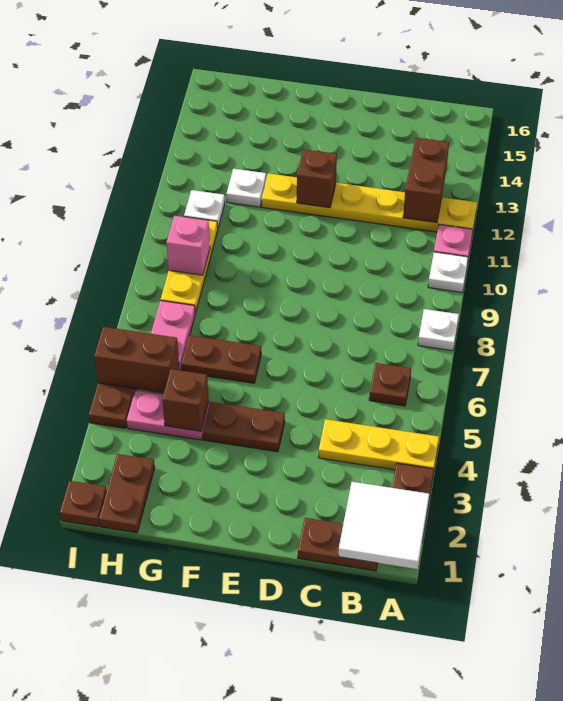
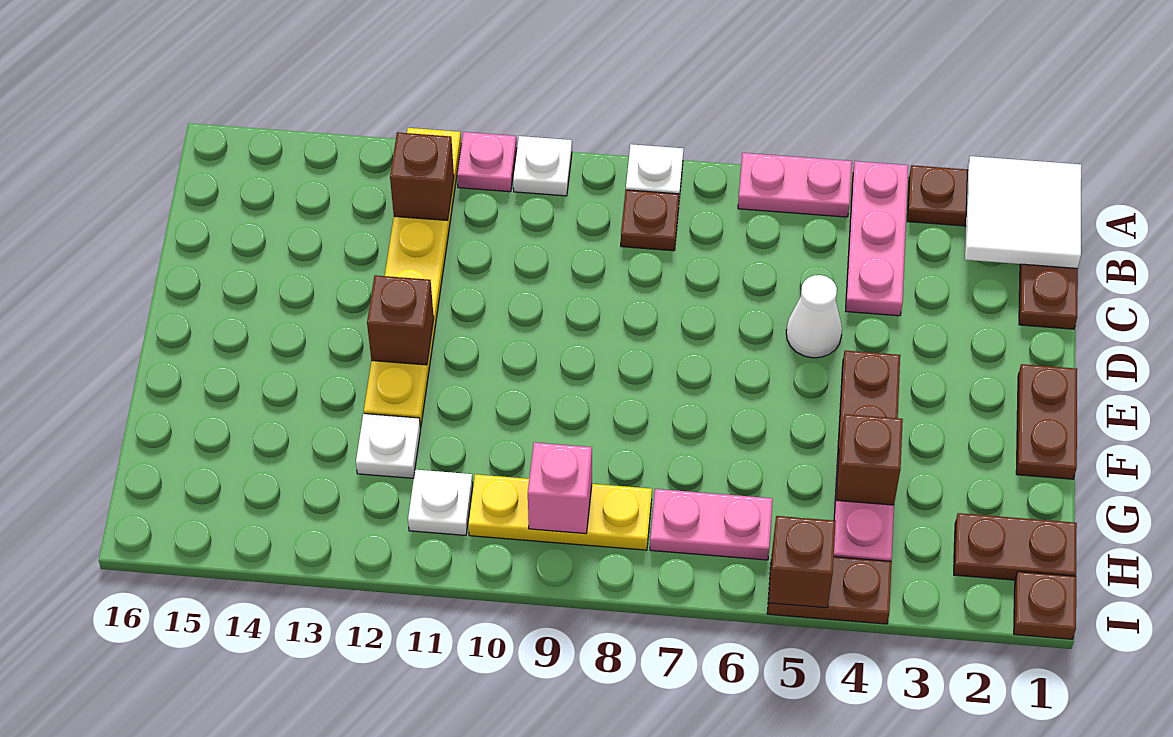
yellow 1x3 plate [318,419,439,470] -> pink 1x3 plate [846,161,908,316]
none -> pink 1x2 plate [738,153,852,217]
brown 1x1 plate [369,363,411,406] -> brown 1x1 plate moved to [621,190,679,251]
brown 1x2 brick [403,138,449,223] -> brown 1x1 brick [390,132,454,221]
none -> white 1x1 cone [786,275,842,358]
brown 1x2 plate [181,335,261,383] -> brown 1x2 plate moved to [1016,364,1077,479]
brown 1x2 brick [94,327,179,393] -> brown 1x1 brick [769,516,836,608]

